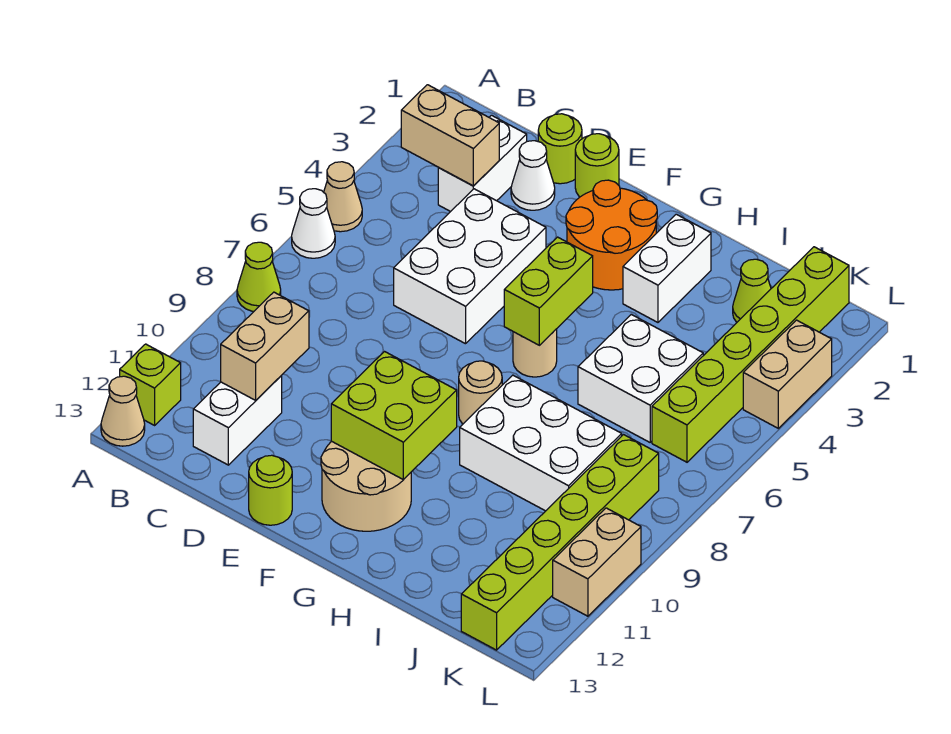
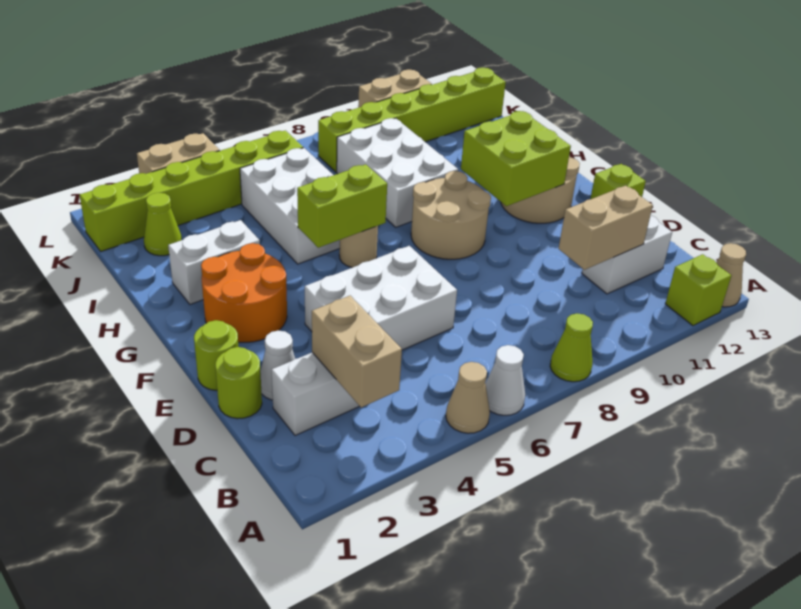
lime 1x1 round brick [249,455,292,525] -> lime 1x1 brick [590,164,646,199]
tan 1x1 round brick [459,361,502,424] -> tan 2x2 round brick [411,171,491,259]
white 2x2 brick [578,314,703,442] -> white 2x3 brick [240,148,340,264]

